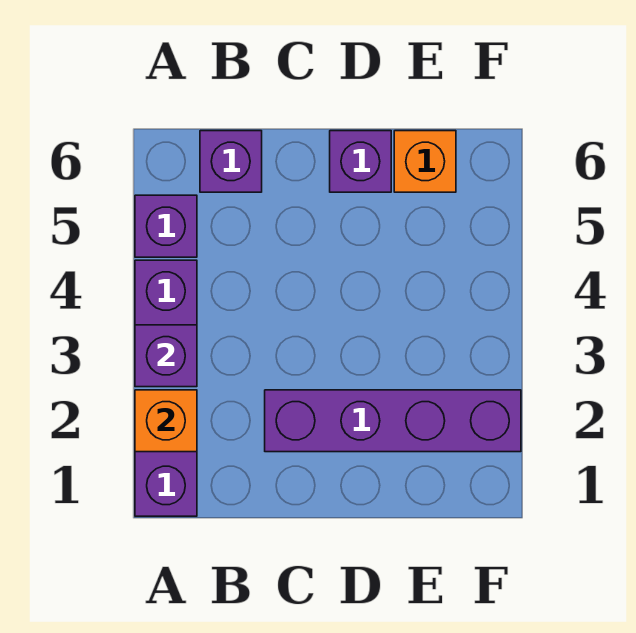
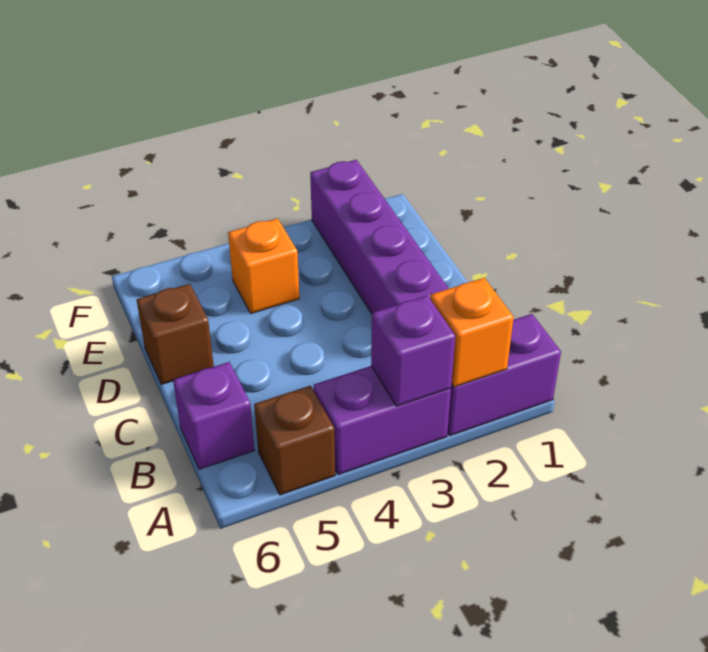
purple 1x1 brick [135,195,197,257] -> brown 1x1 brick [254,386,335,495]
purple 1x1 brick [330,131,391,192] -> brown 1x1 brick [137,284,214,385]
orange 1x1 brick [394,131,456,192] -> orange 1x1 brick moved to [228,218,299,313]

